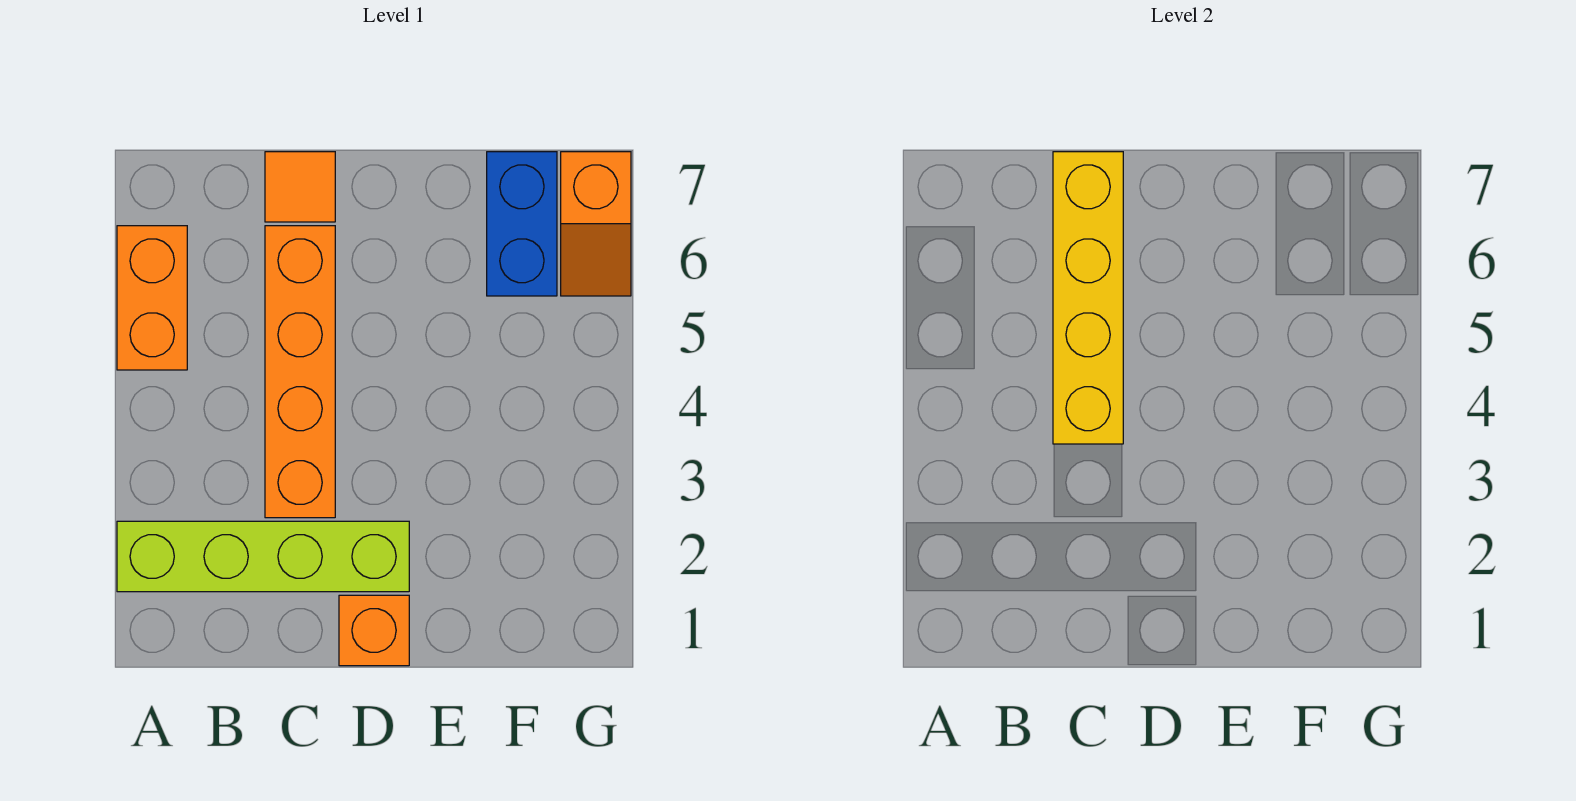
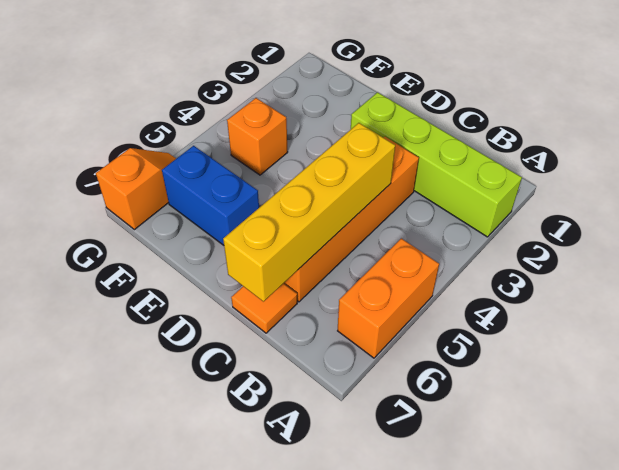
orange 1x1 brick [339,595,409,666] -> orange 1x1 brick moved to [227,98,288,175]
blue 1x2 brick [487,152,557,296] -> blue 1x2 brick turned to [162,146,259,245]

